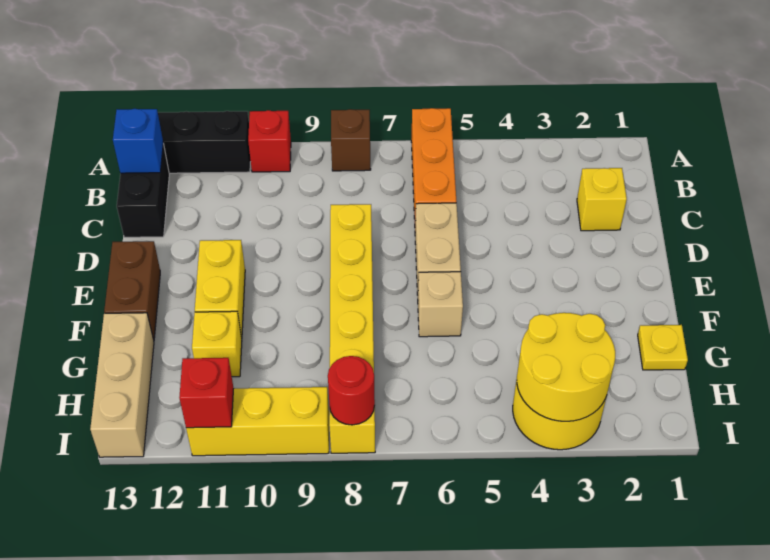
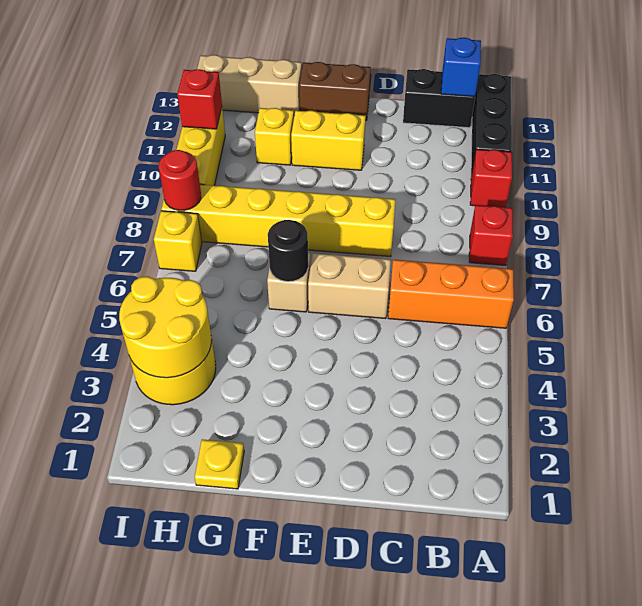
brown 1x1 brick [331,109,371,171] -> red 1x1 brick [469,205,513,266]
yellow 1x1 brick [577,168,627,231] -> yellow 1x1 brick moved to [154,211,202,271]
none -> black 1x1 round brick [268,220,308,282]

